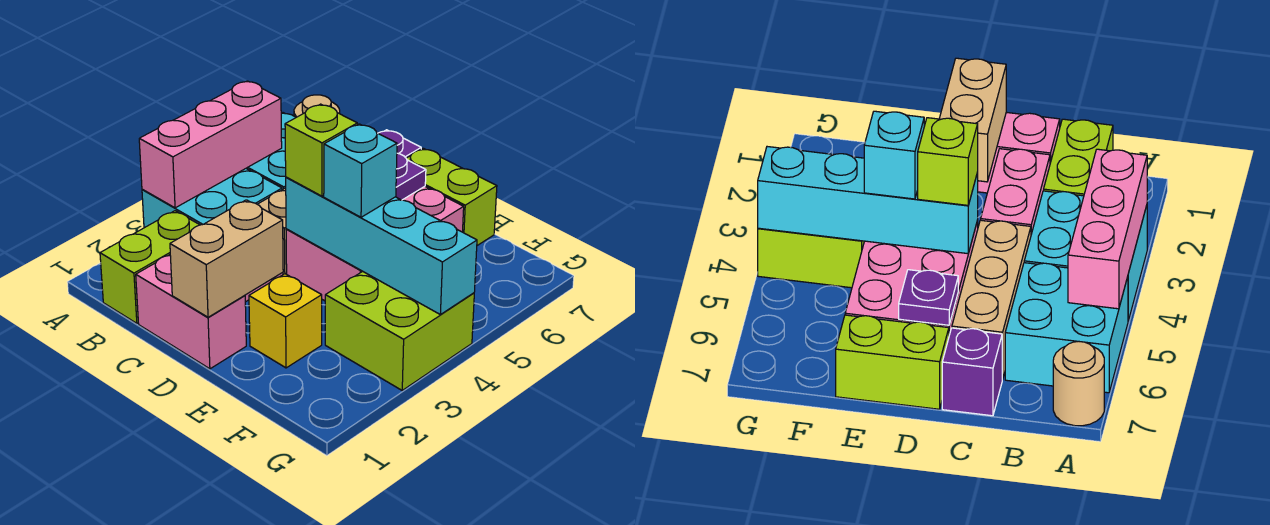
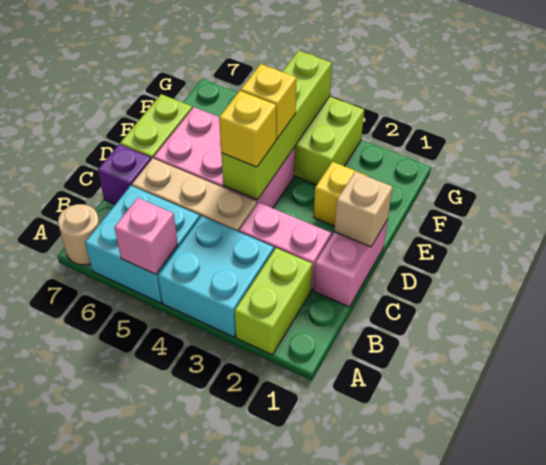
pink 1x3 brick [139,81,282,208] -> pink 1x1 brick [114,198,178,274]
lime 1x2 brick [100,211,199,323] -> lime 1x2 brick turned to [235,248,312,355]
tan 1x2 brick [170,200,283,317] -> tan 1x1 brick [334,172,393,247]
cyan 1x4 brick [286,177,477,314] -> lime 1x4 brick [221,51,332,200]
lime 1x1 brick [285,104,357,196] -> yellow 1x1 brick [219,91,276,167]
purple 1x1 plate [396,153,426,200] -> none
cyan 1x1 brick [324,124,397,217] -> yellow 1x1 brick [241,64,297,139]

